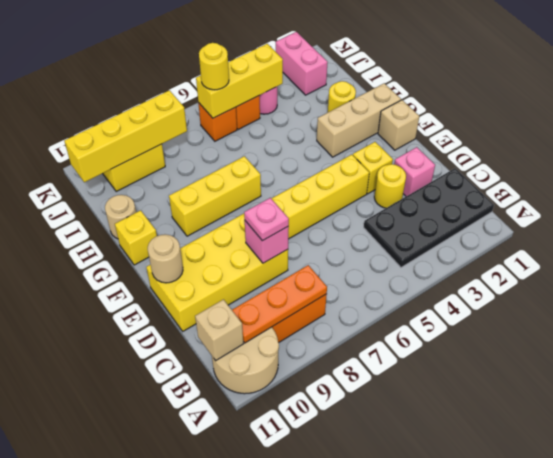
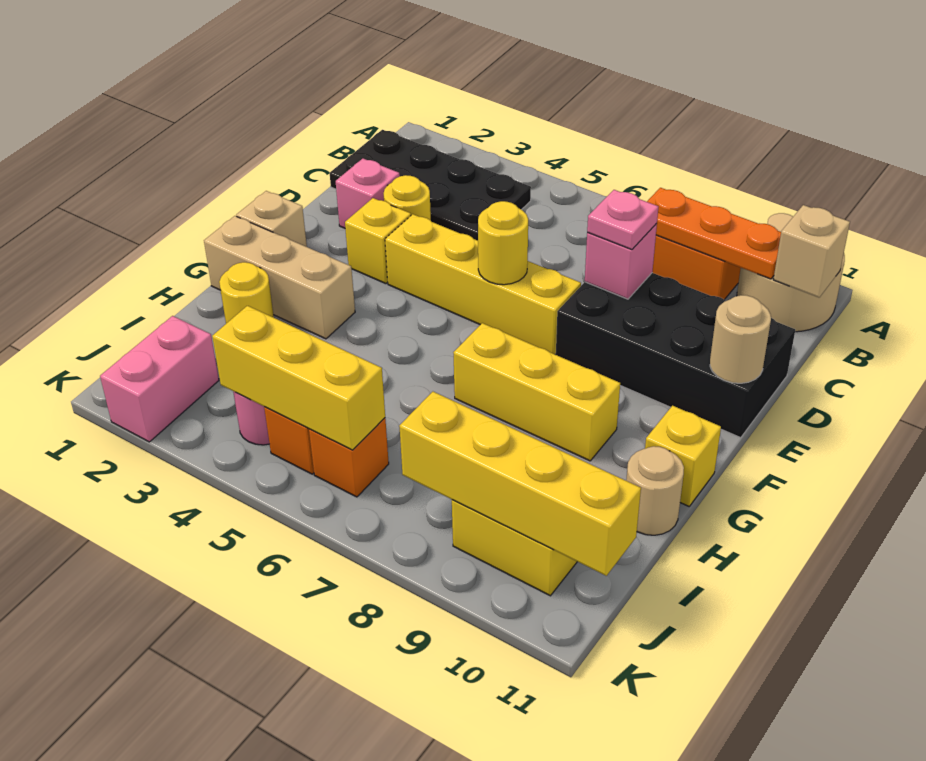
yellow 2x4 brick [146,214,288,331] -> black 2x4 brick [555,273,795,438]
yellow 1x1 round brick [199,43,229,90] -> yellow 1x1 round brick moved to [478,201,528,285]

